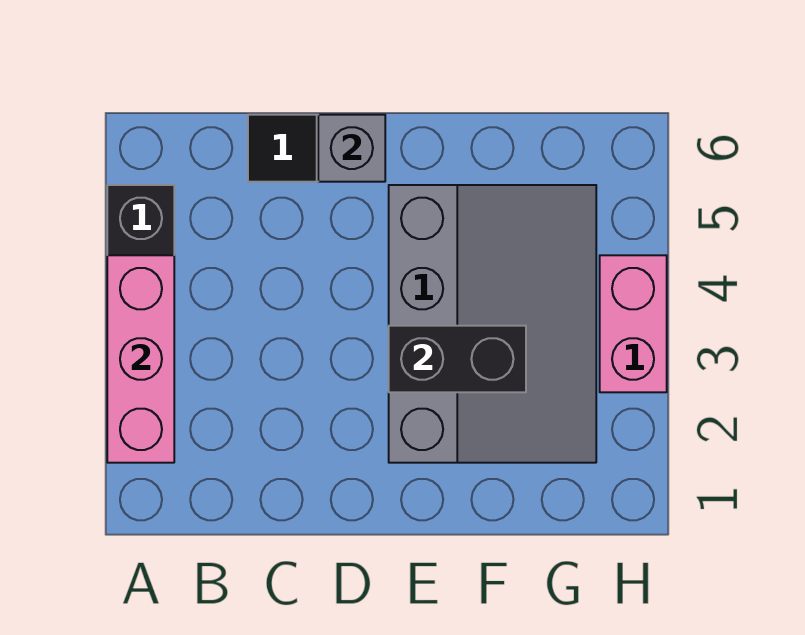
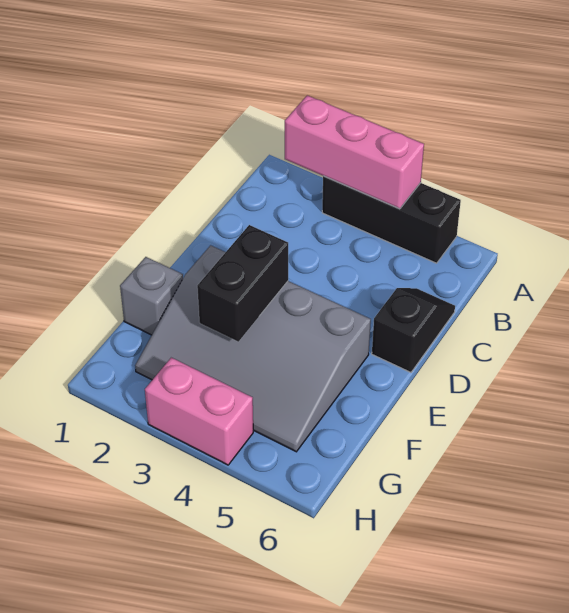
grey 1x1 brick [318,115,385,182] -> grey 1x1 brick moved to [120,257,183,335]

